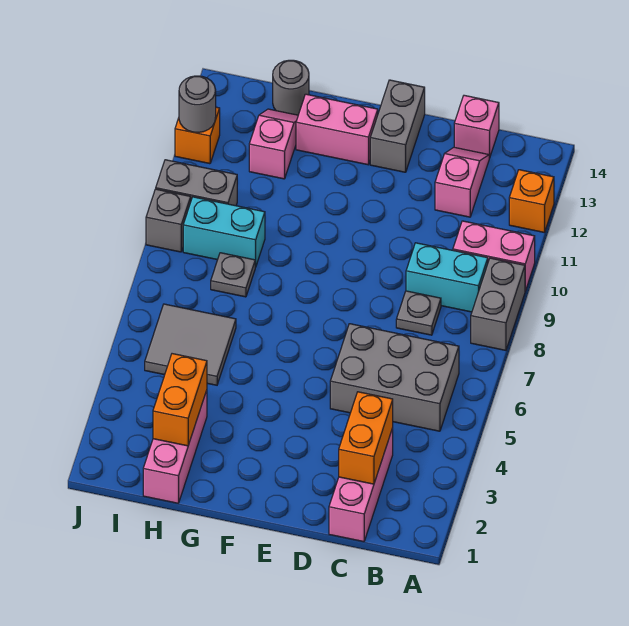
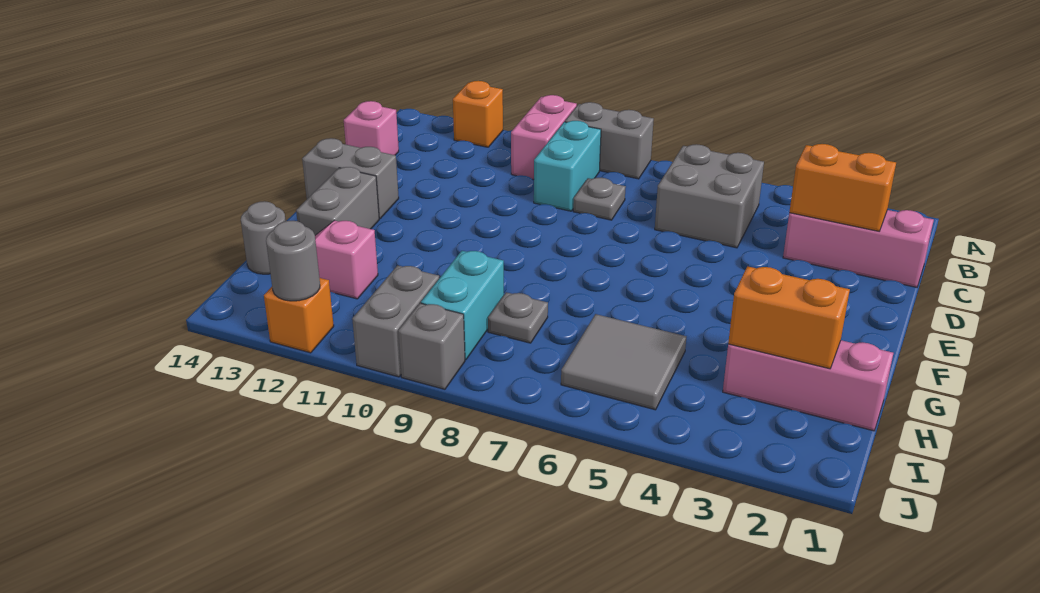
grey 2x3 brick [330,324,459,431] -> grey 2x2 brick [655,144,764,248]
pink 1x2 slope [435,147,489,217] -> none
pink 1x2 brick [296,94,378,165] -> grey 1x2 brick [296,167,379,235]

